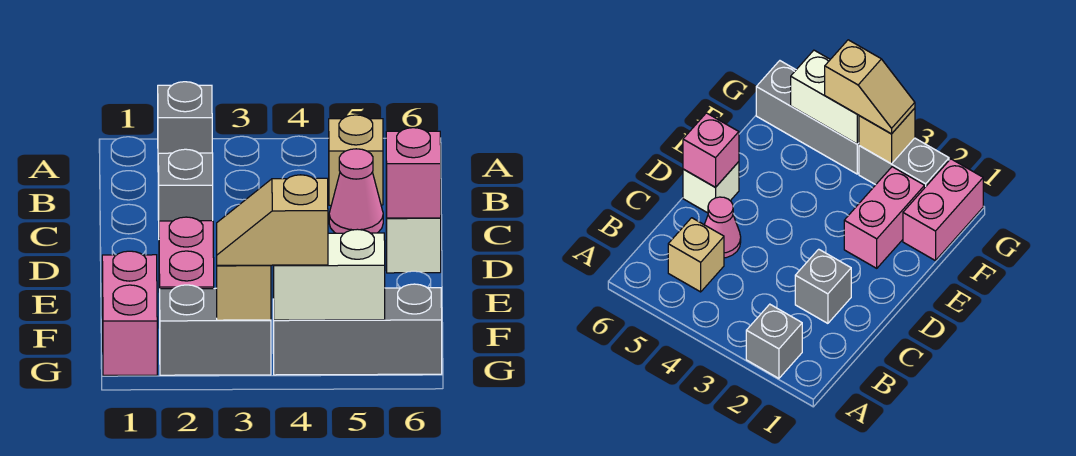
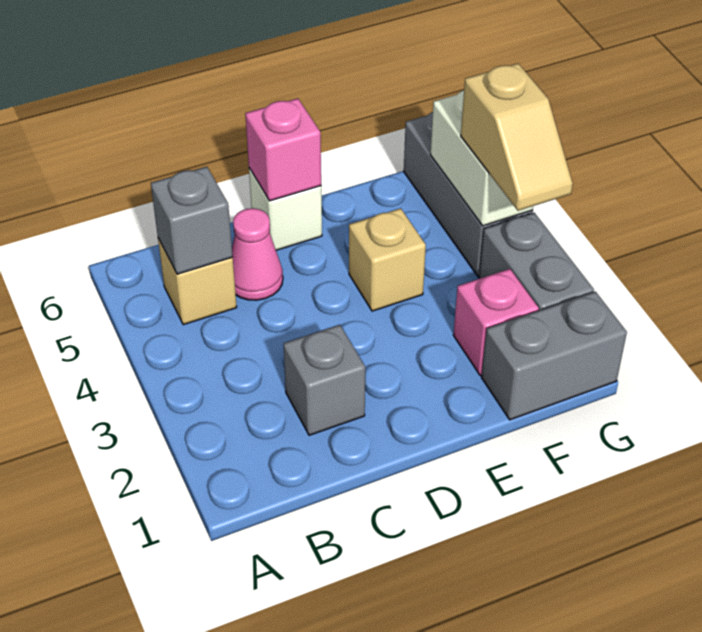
grey 1x1 brick [158,82,212,154] -> grey 1x1 brick moved to [151,167,233,274]
pink 1x2 brick [159,217,214,328] -> pink 1x1 brick [453,269,539,376]
pink 1x2 brick [102,251,157,375] -> grey 1x2 brick [482,291,627,420]
tan 1x1 brick [217,265,271,320] -> tan 1x1 brick moved to [349,208,426,311]

